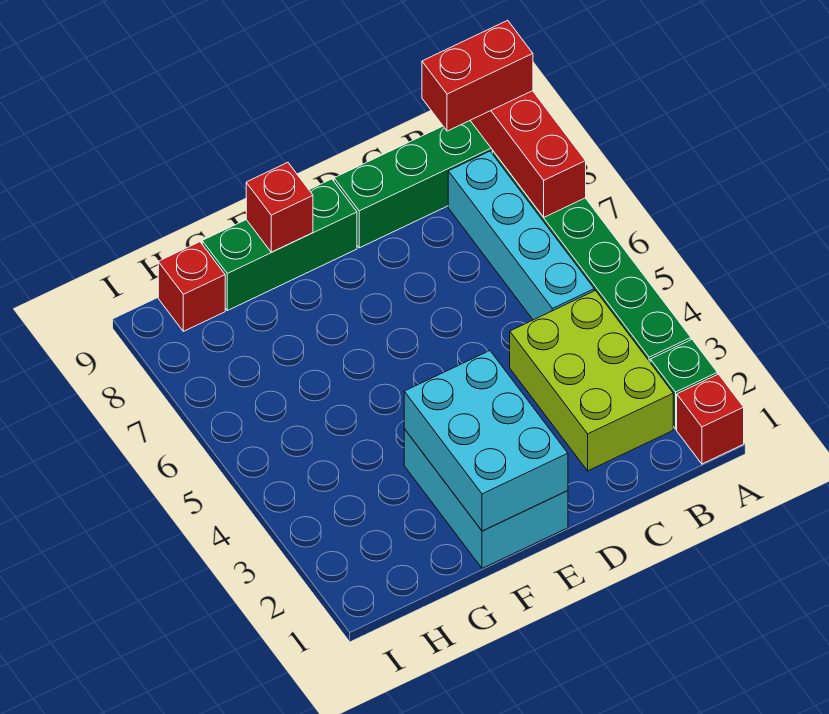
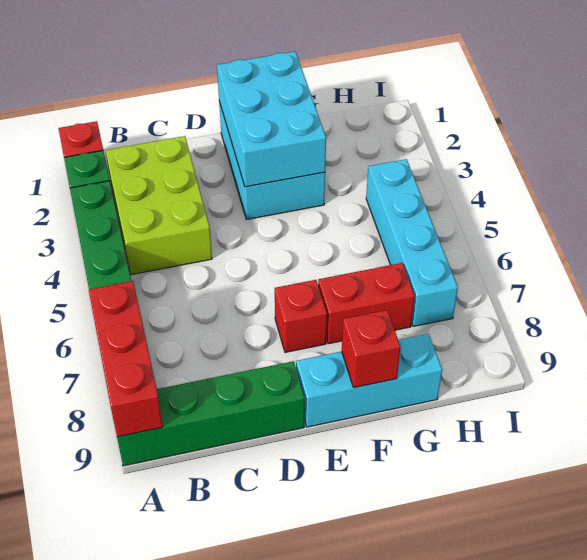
red 1x2 brick [422,20,533,131] -> red 1x2 brick moved to [318,263,415,344]
cyan 1x4 brick [448,151,594,320] -> cyan 1x4 brick moved to [366,159,458,327]
green 1x3 brick [202,179,357,311] -> cyan 1x3 brick [296,334,442,427]
red 1x1 brick [158,242,225,331] -> red 1x1 brick moved to [275,280,327,352]

